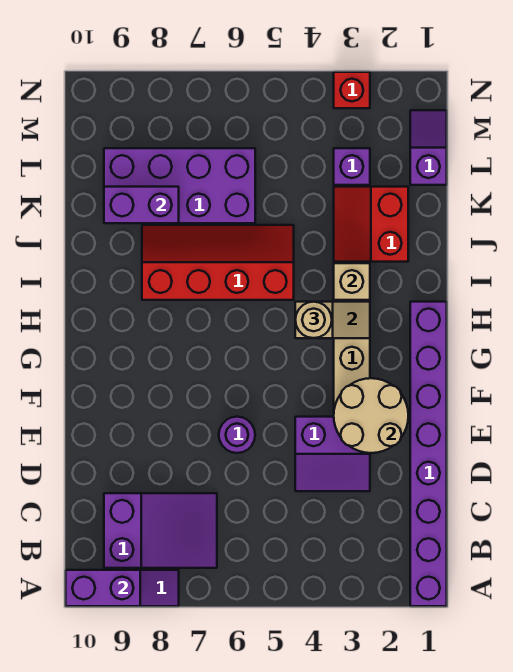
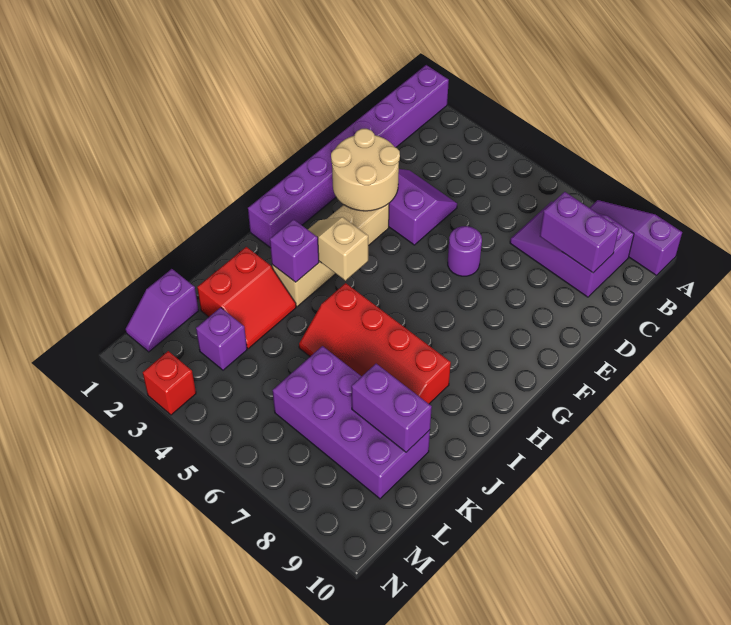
purple 1x2 brick [66,570,140,606] -> purple 1x2 brick moved to [540,192,619,273]
tan 1x1 round brick [295,302,332,338] -> none
tan 1x1 brick [334,263,370,300] -> purple 1x1 brick [270,219,319,282]

